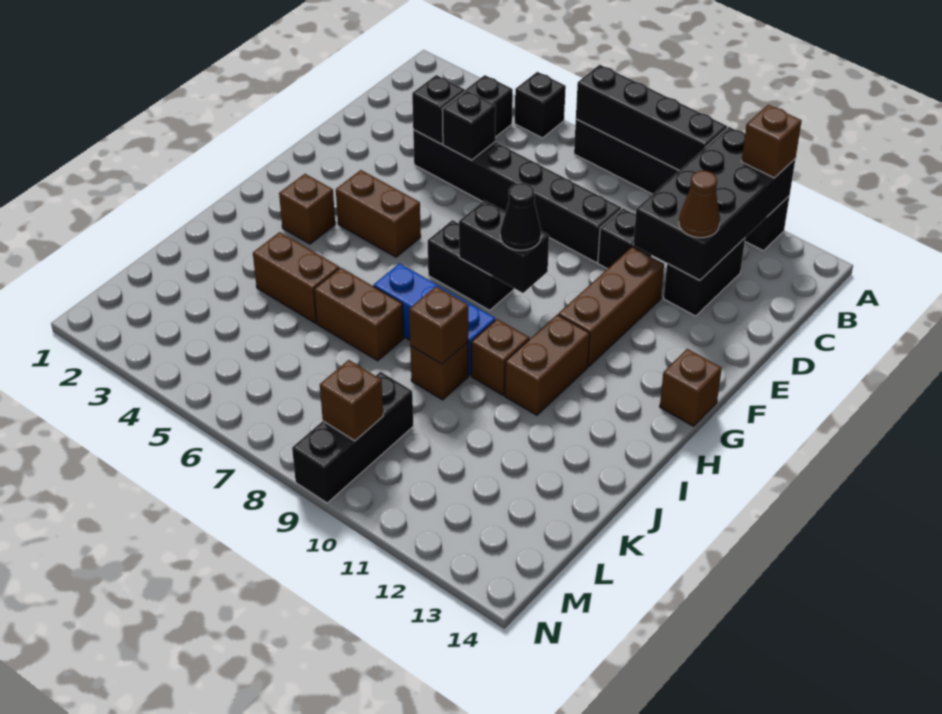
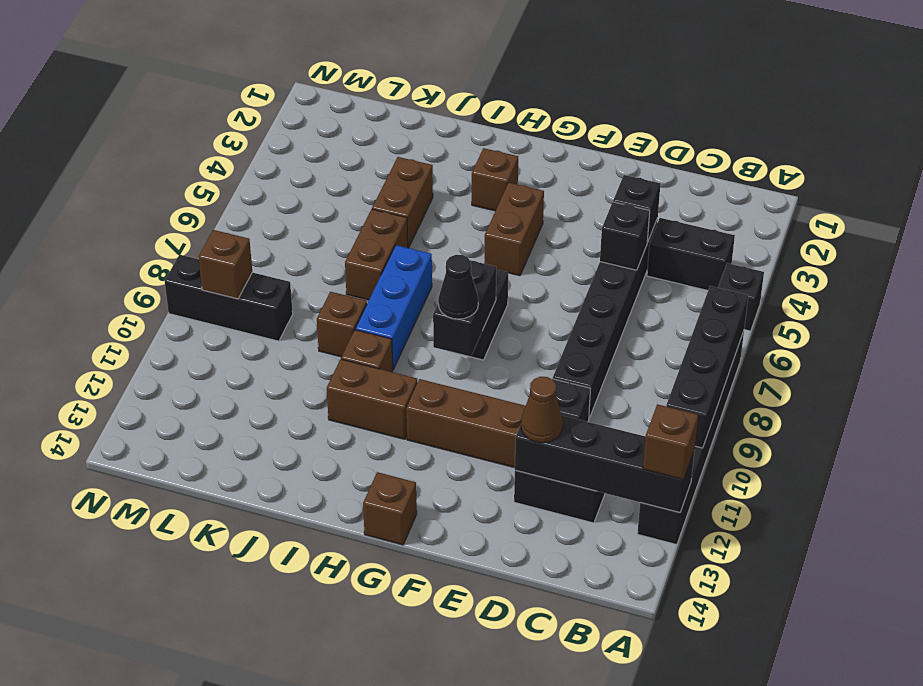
black 2x4 brick [633,127,795,280] -> black 1x4 brick [515,416,694,513]
brown 1x1 brick [409,286,468,364] -> none

